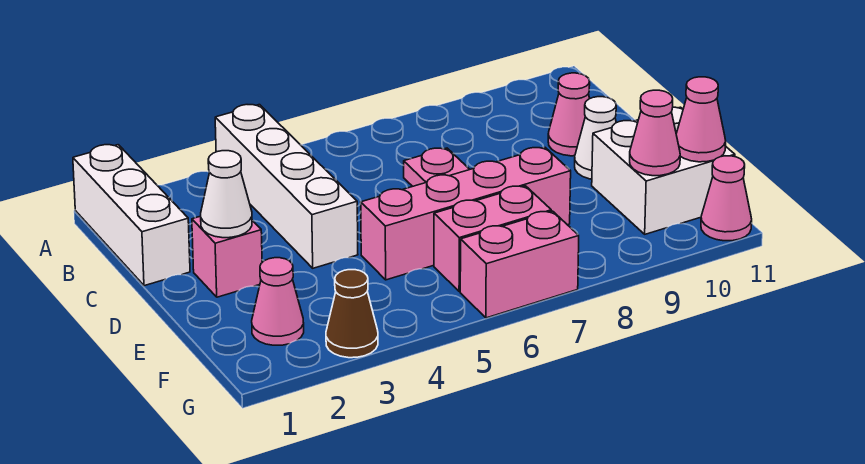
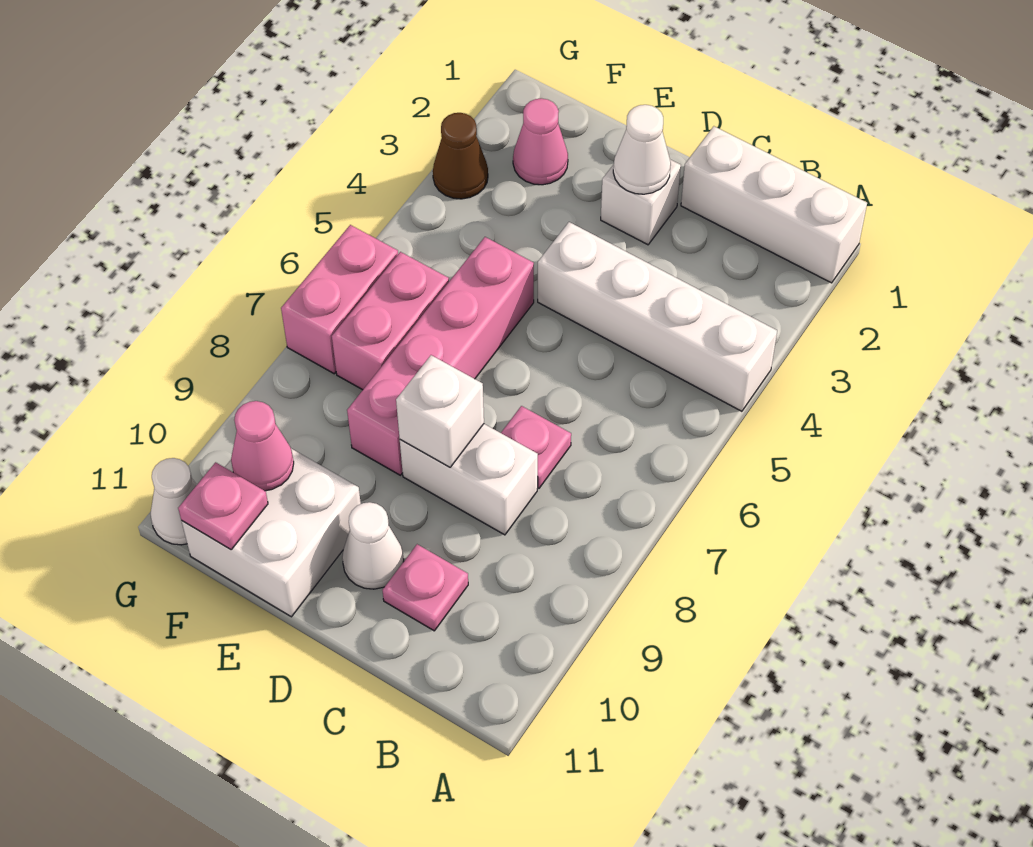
none -> white 1x2 brick [400,424,538,535]
pink 1x1 cone [548,73,590,156] -> pink 1x1 plate [382,544,468,631]
pink 1x1 brick [192,216,262,297] -> white 1x1 brick [601,160,681,245]
none -> white 1x1 brick [396,355,484,467]
pink 1x1 cone [676,77,726,162] -> pink 1x1 plate [178,462,268,550]
pink 1x1 cone [701,156,752,241] -> white 1x1 cone [150,458,197,545]

